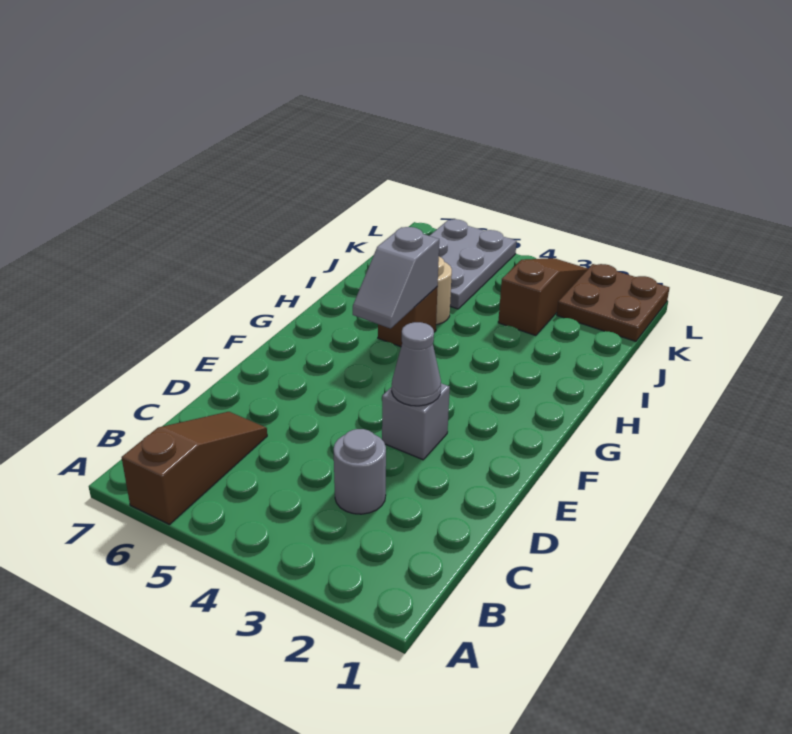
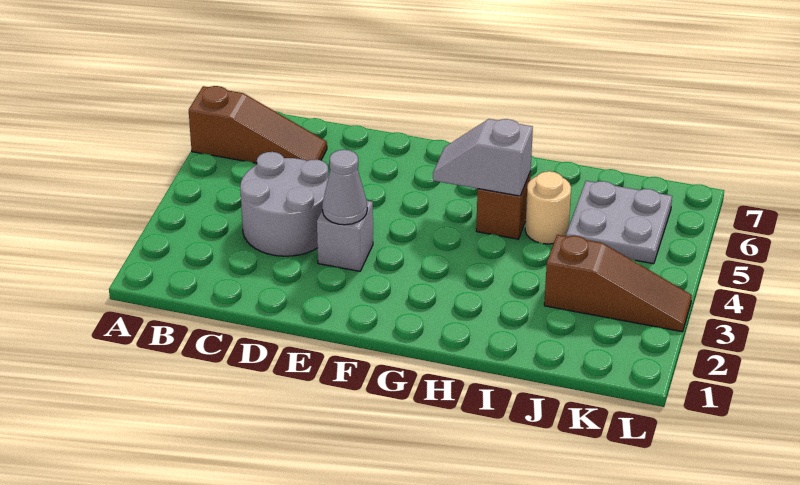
grey 1x1 round brick [334,429,386,514] -> grey 2x2 round brick [240,152,329,256]
grey 2x3 plate [430,219,517,309] -> grey 2x2 plate [566,181,672,264]
brown 2x2 plate [557,264,669,341] -> none

